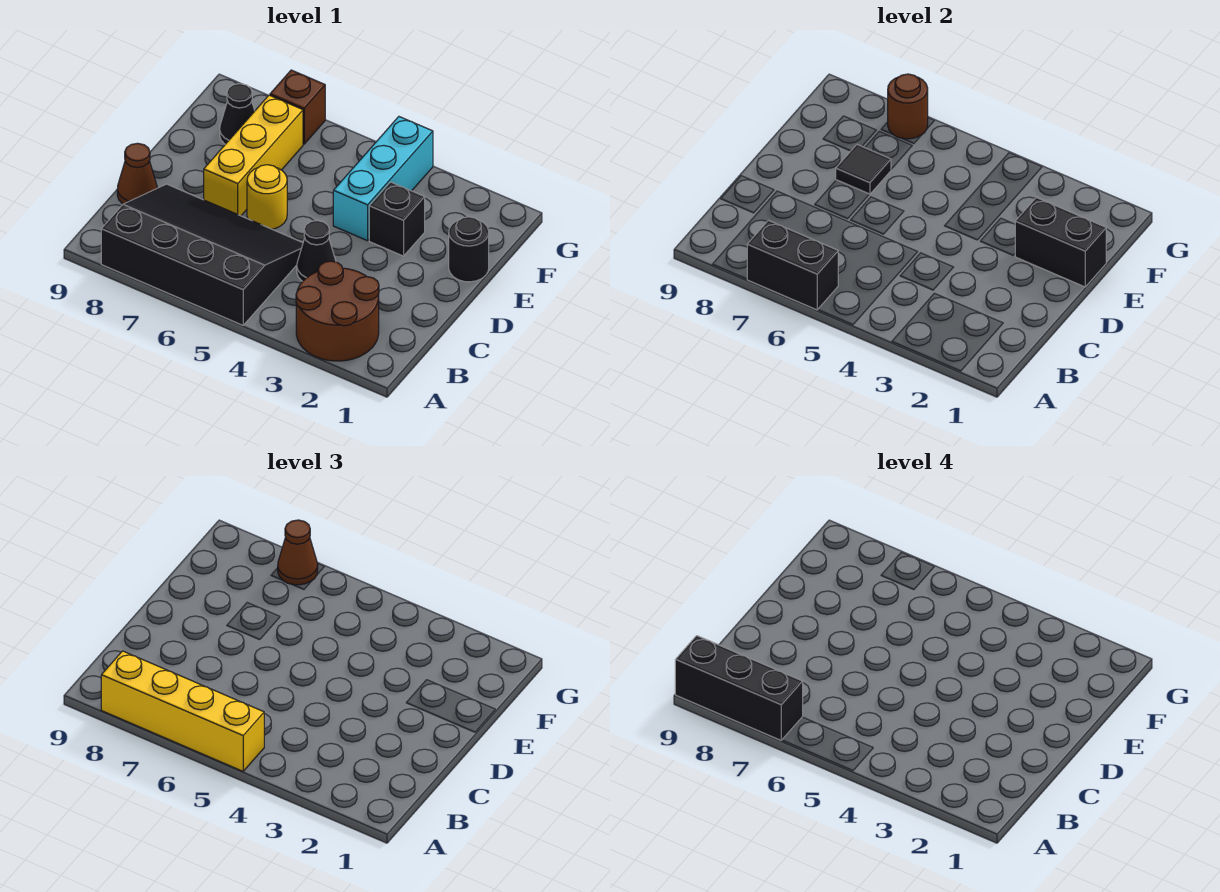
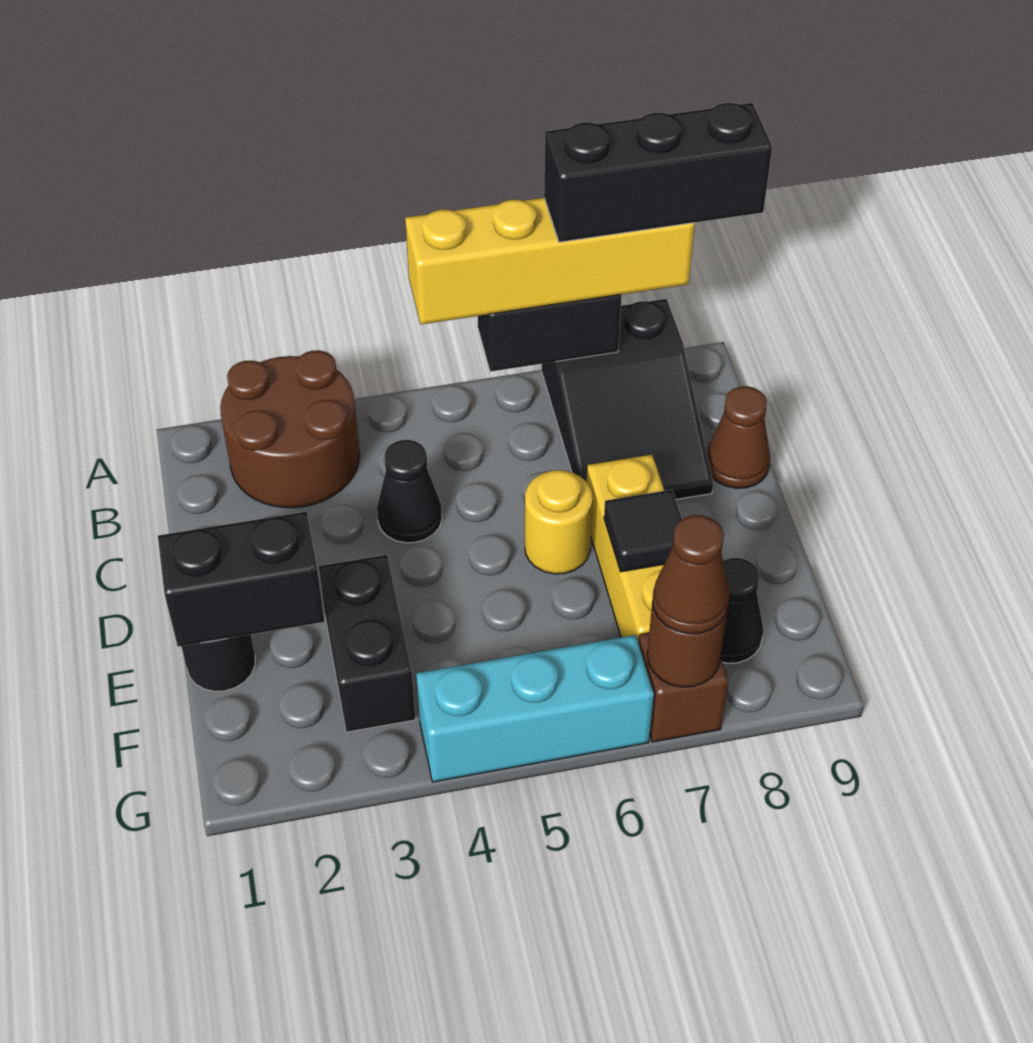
black 3x4 slope [101,184,303,325] -> black 2x3 slope [541,299,713,499]
black 1x1 brick [369,182,425,256] -> black 1x2 brick [318,555,416,732]
cyan 1x3 brick [333,117,433,241] -> cyan 1x3 brick turned to [416,635,654,782]

